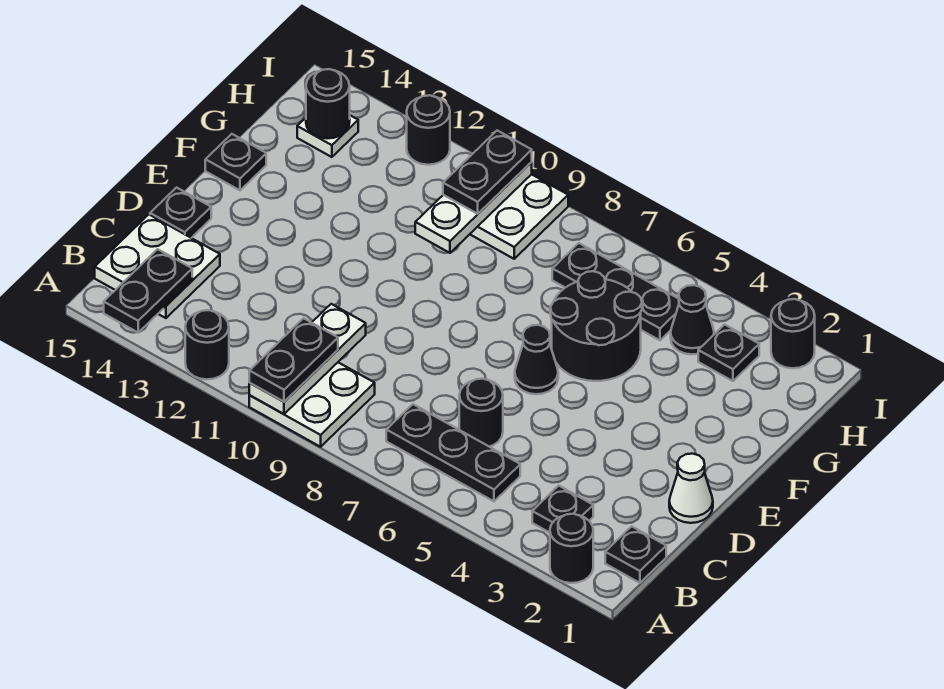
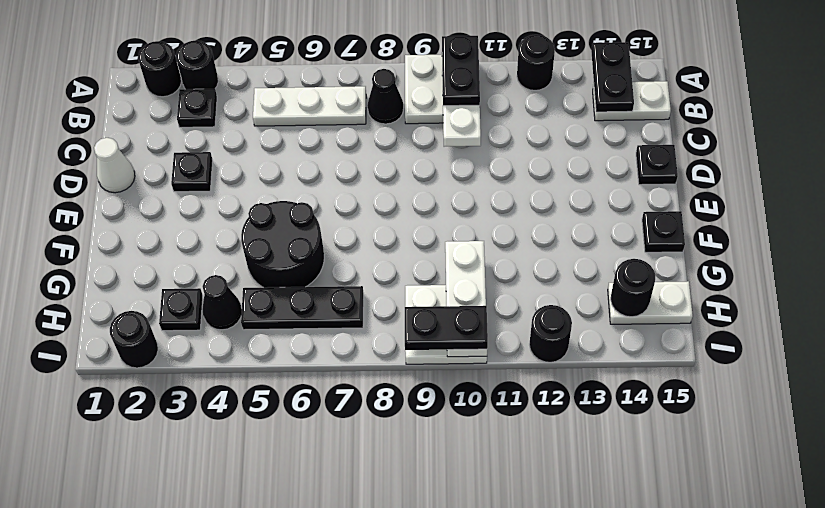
black 1x1 plate [605,526,666,583] -> black 1x1 plate moved to [171,152,213,192]
black 1x3 plate [386,404,520,501] -> white 1x3 plate [253,86,366,126]
white 2x2 plate [95,215,220,318] -> white 1x2 plate [593,81,671,121]
black 1x1 round brick [459,379,503,447] -> black 1x1 round brick moved to [176,41,218,89]
black 1x1 cone [515,325,558,394] -> black 1x1 cone moved to [367,69,404,124]
black 1x2 plate [443,130,532,214] -> black 1x2 plate turned to [405,306,488,350]
white 1x1 plate [297,115,358,157] -> white 1x2 plate [608,281,693,324]

